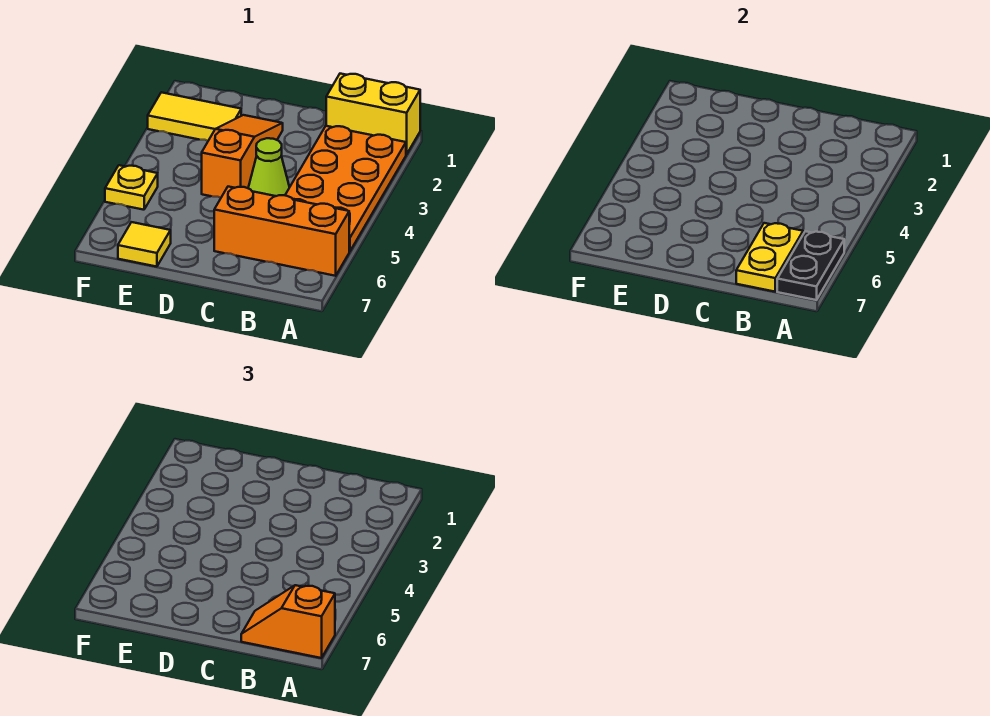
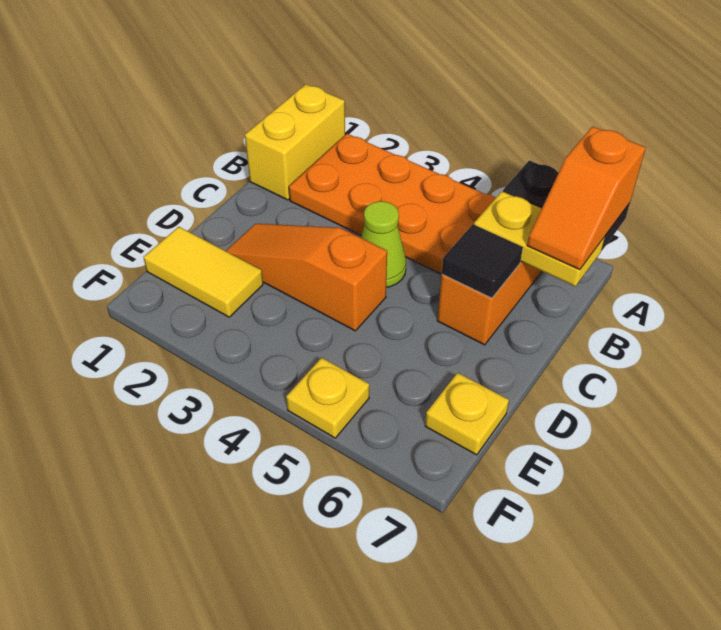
none -> black 1x1 tile [442,224,523,298]
yellow 1x2 tile [148,92,241,141] -> yellow 1x2 tile turned to [144,227,263,317]
yellow 1x1 tile [118,222,171,267] -> yellow 1x1 plate [425,373,509,455]

